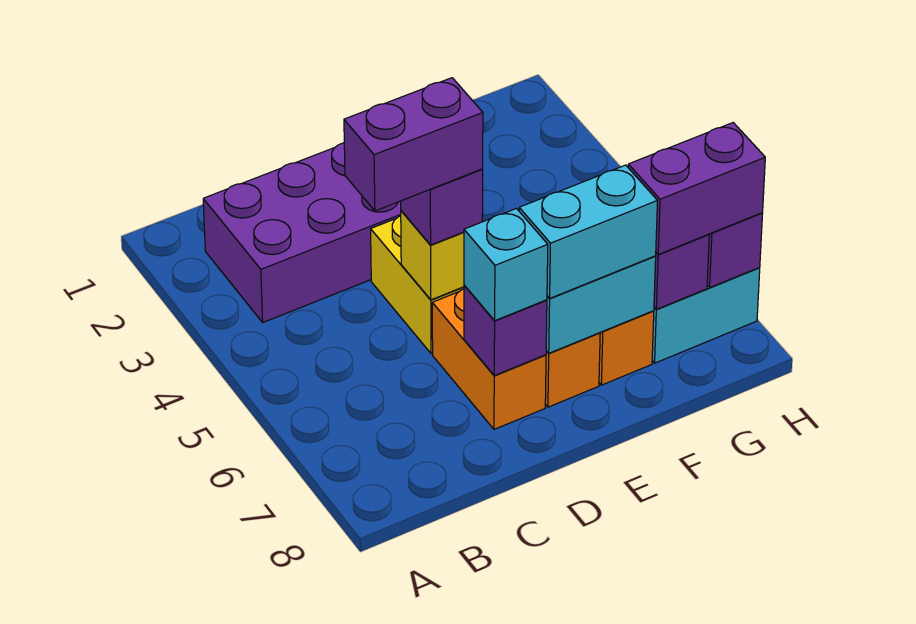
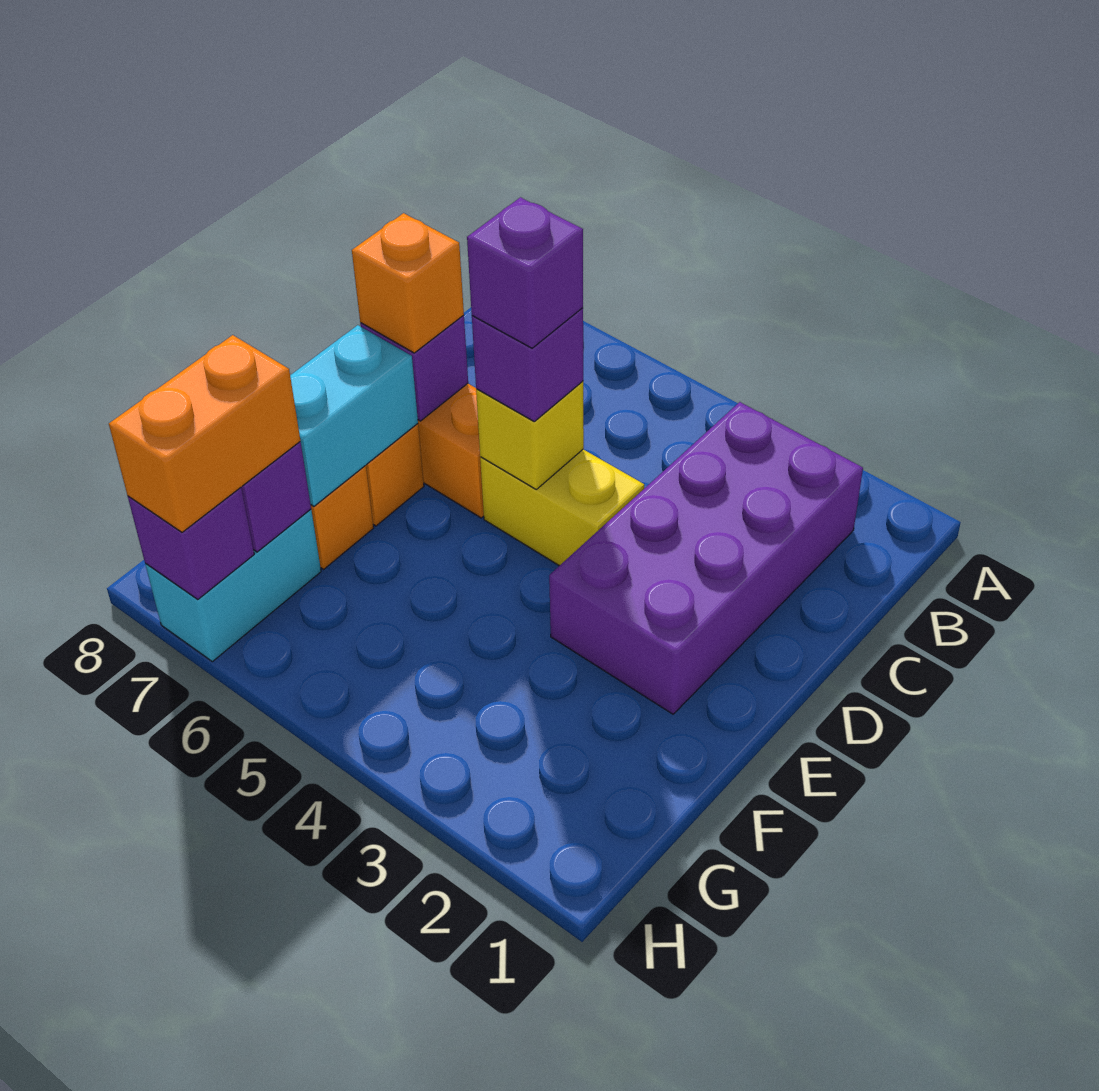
purple 1x2 brick [344,78,483,211] -> purple 1x1 brick [467,197,583,348]
cyan 1x1 brick [464,209,548,321] -> orange 1x1 brick [352,213,464,353]
cyan 1x2 brick [519,165,657,298] -> none
purple 1x2 brick [628,123,765,254] -> orange 1x2 brick [109,335,300,532]

